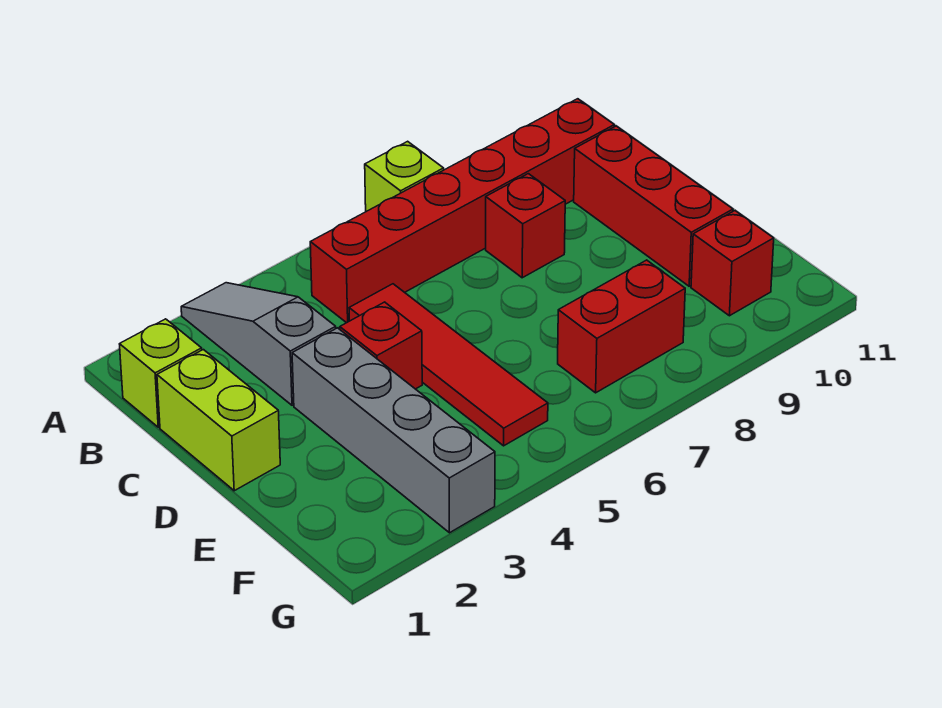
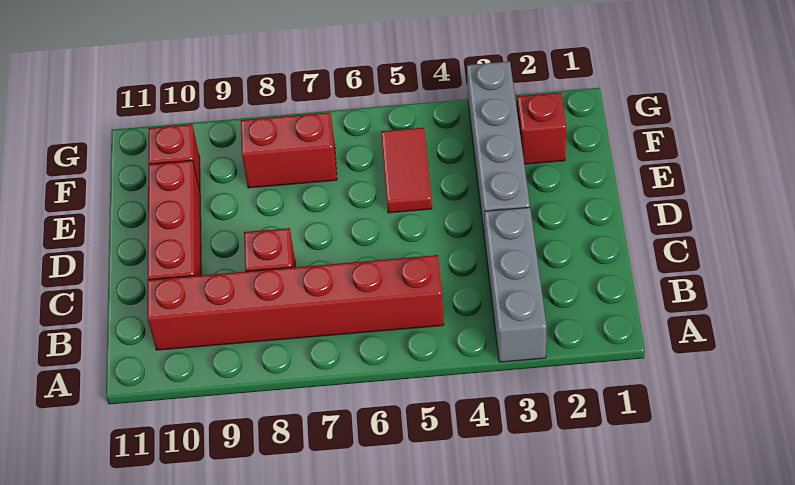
grey 1x3 slope [181,283,336,405] -> grey 1x3 brick [484,207,547,362]
lime 1x1 brick [365,141,444,211] -> none
lime 1x1 brick [120,319,202,427] -> none
lime 1x2 brick [157,350,280,491] -> none
red 1x4 tile [349,284,548,446] -> red 1x2 tile [381,128,432,213]
red 1x1 brick [340,302,422,389] -> red 1x1 brick moved to [517,92,566,164]

